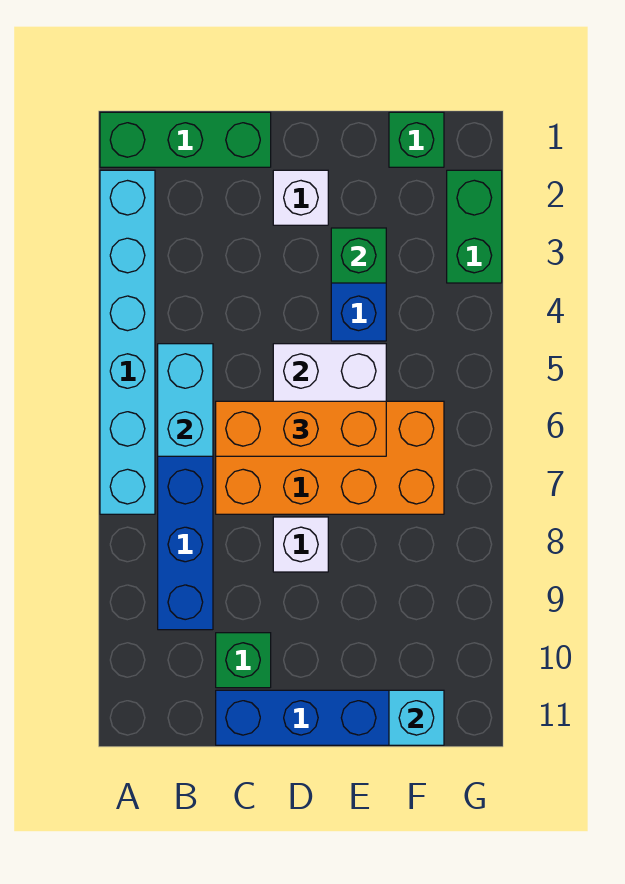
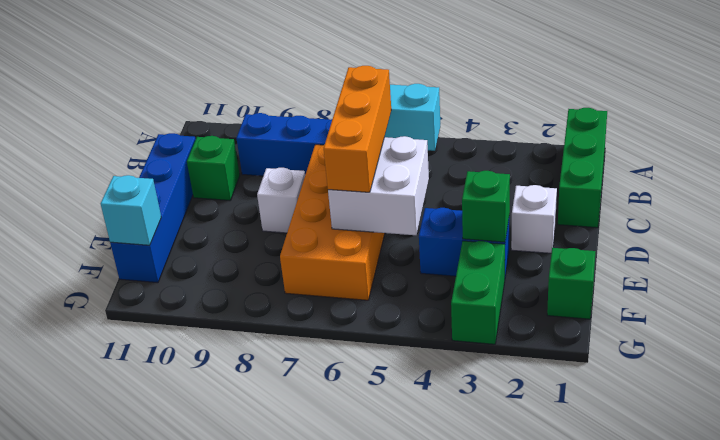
cyan 1x6 brick [100,170,155,514] -> none
green 1x2 brick [447,170,502,283] -> green 1x2 brick turned to [451,241,505,344]

